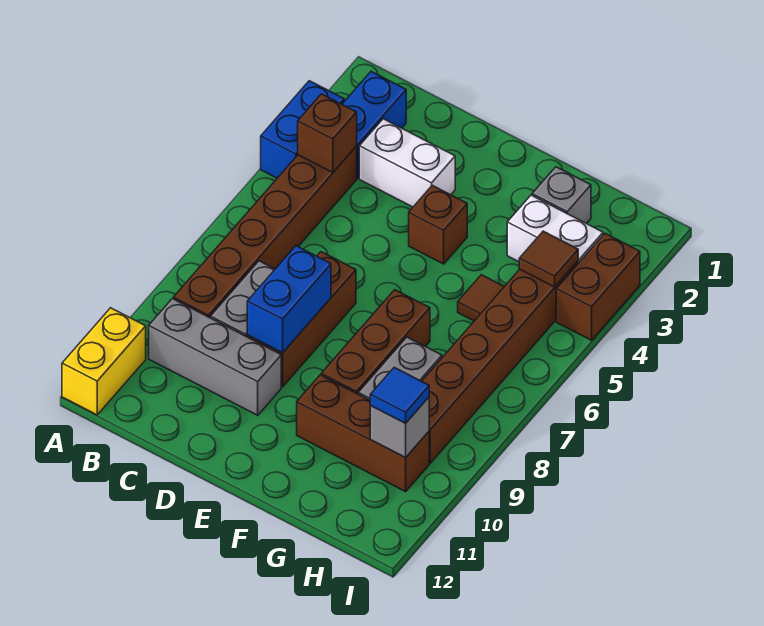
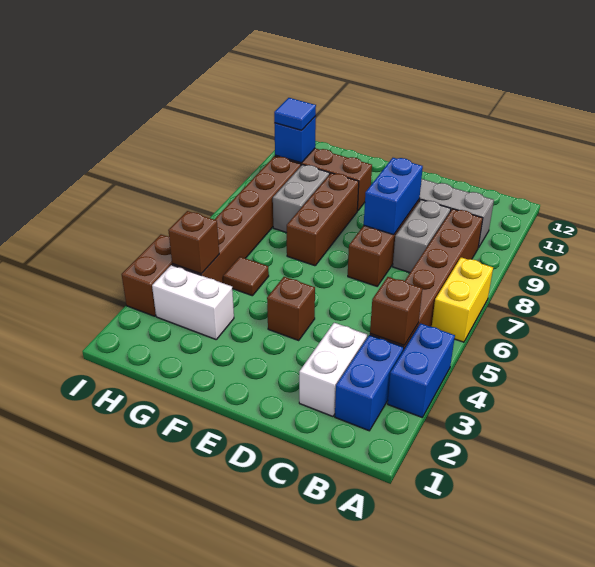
yellow 1x2 brick [62,308,146,415] -> yellow 1x2 brick moved to [432,257,493,342]
white 1x2 brick [359,119,455,207] -> white 1x2 brick turned to [299,323,367,416]
grey 1x1 brick [532,167,591,224] -> none
brown 1x1 tile [519,231,578,287] -> brown 1x1 brick [168,211,219,274]
grey 1x1 brick [370,397,429,458] -> blue 1x1 brick [274,116,316,163]

